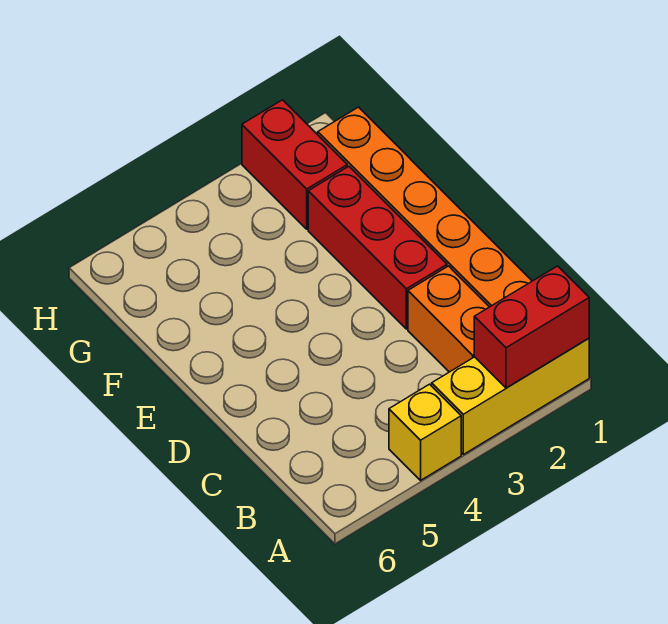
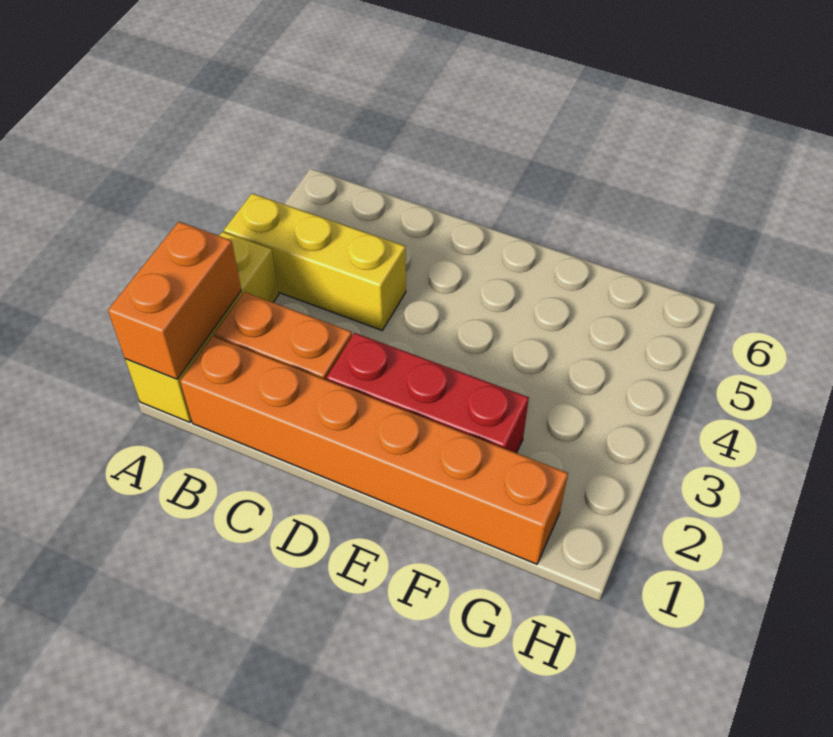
red 1x2 brick [474,266,589,388] -> orange 1x2 brick [108,222,241,379]
yellow 1x1 brick [389,384,461,480] -> yellow 1x3 brick [224,193,406,330]
red 1x2 brick [242,100,347,229] -> none

